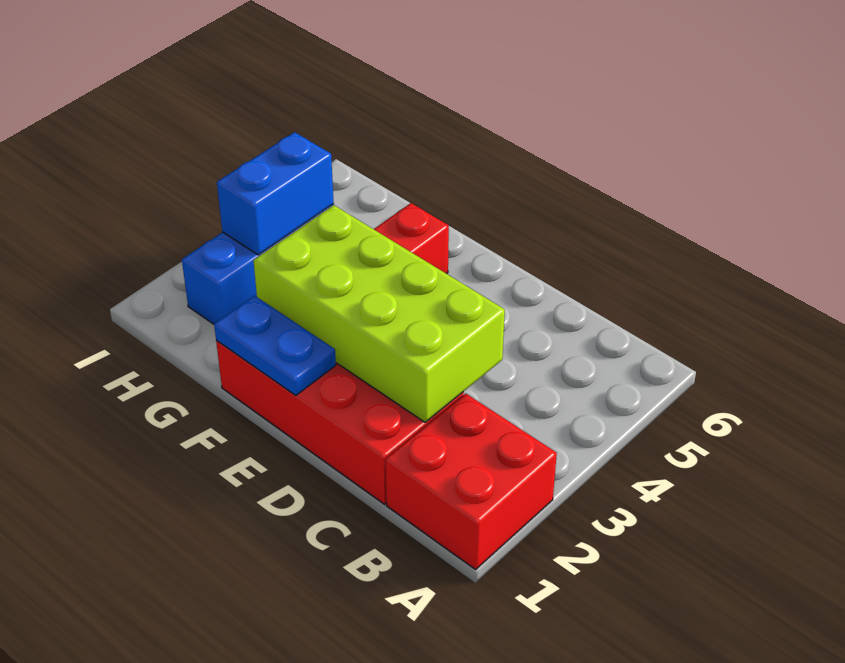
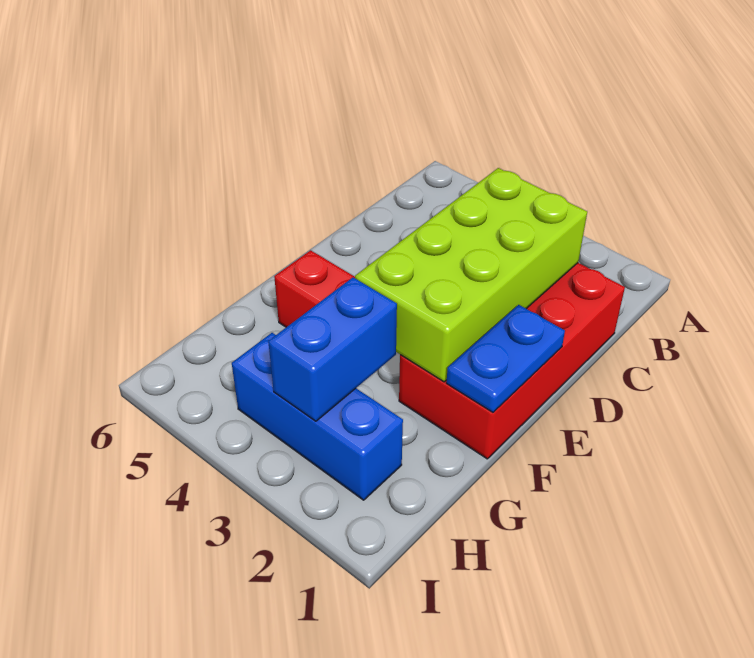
red 2x2 brick [386,394,557,569] -> none
blue 1x2 brick [217,132,334,255] -> blue 1x2 brick turned to [268,277,397,421]

